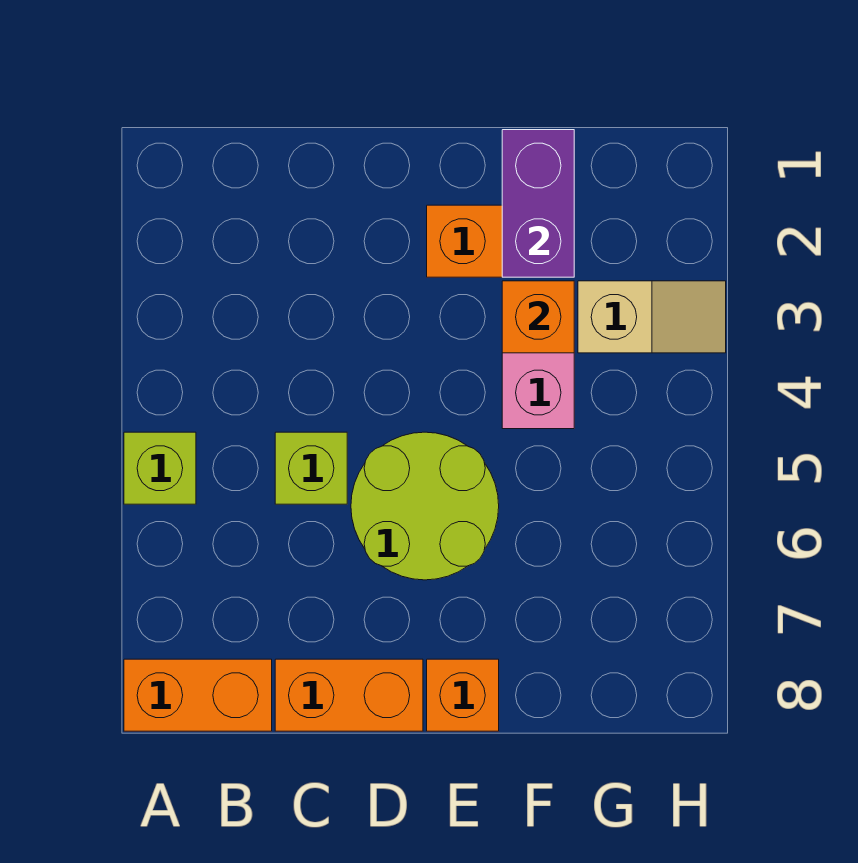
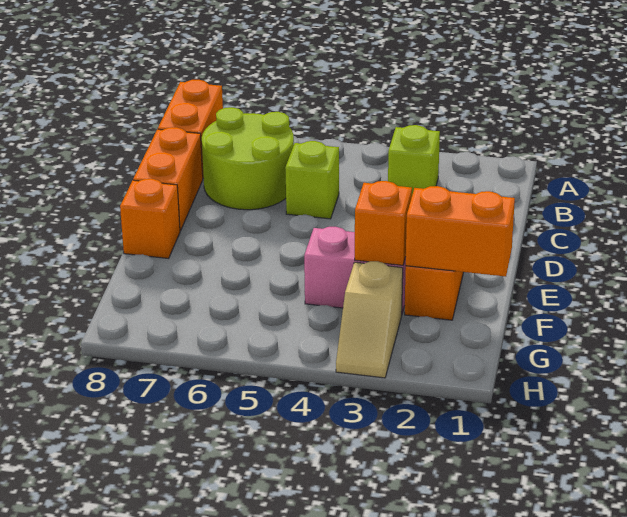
lime 1x1 brick [124,432,196,504] -> lime 1x1 brick moved to [388,125,440,194]
lime 2x2 round brick [351,432,499,580] -> lime 2x2 round brick moved to [202,107,294,210]
purple 1x2 brick [502,130,574,277] -> orange 1x2 brick [405,186,515,276]

